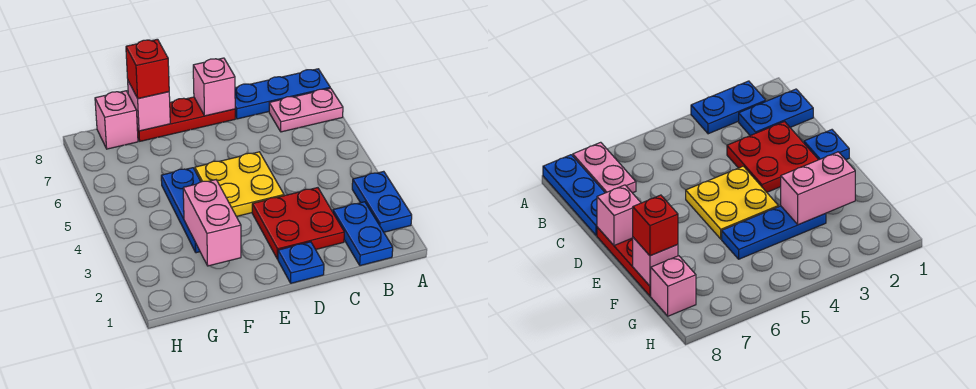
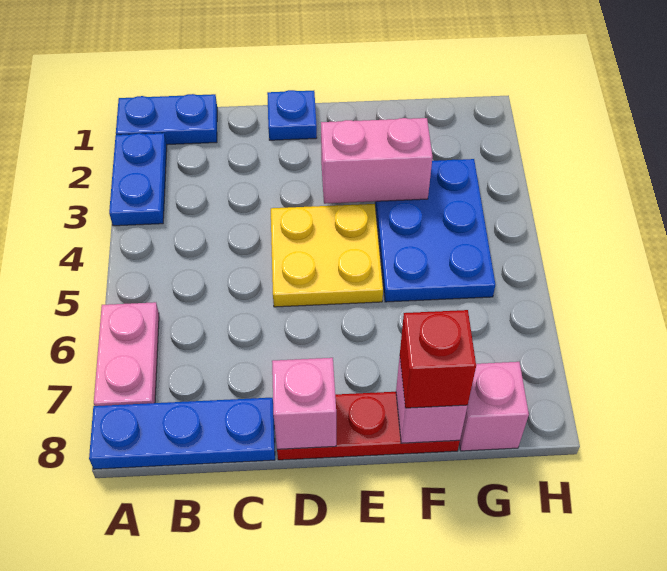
pink 1x2 plate [269,88,343,132] -> pink 1x2 plate turned to [94,302,159,406]
blue 1x2 plate [333,202,393,266] -> blue 1x2 plate turned to [116,94,217,145]
red 2x2 plate [252,188,344,259] -> none
pink 1x2 brick [183,180,241,266] -> pink 1x2 brick turned to [321,118,433,204]
blue 1x3 plate [161,168,201,253] -> blue 2x3 plate [375,159,495,302]

